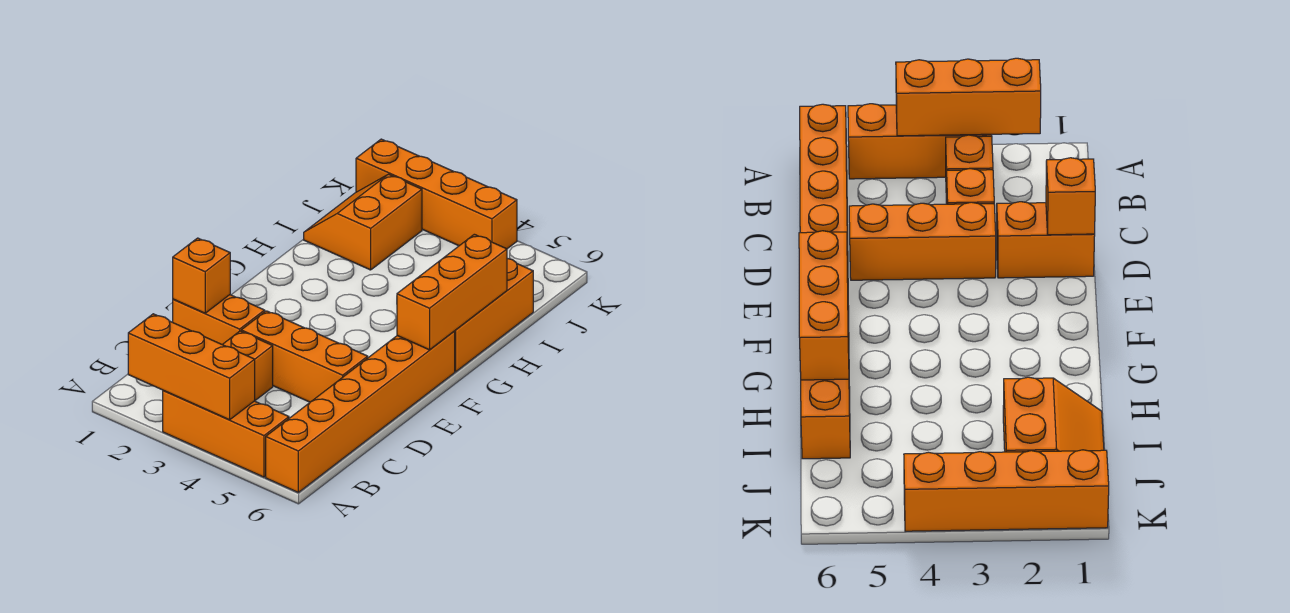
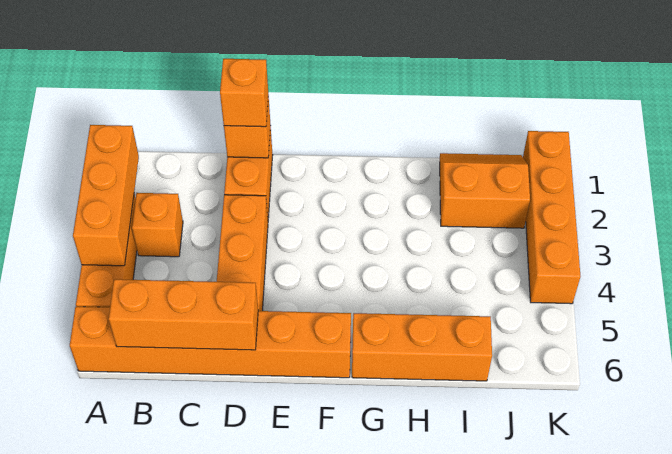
orange 1x1 brick [222,331,273,400] -> orange 1x1 brick moved to [220,59,268,127]
orange 1x3 brick [397,234,507,350] -> orange 1x3 brick moved to [109,279,258,350]

